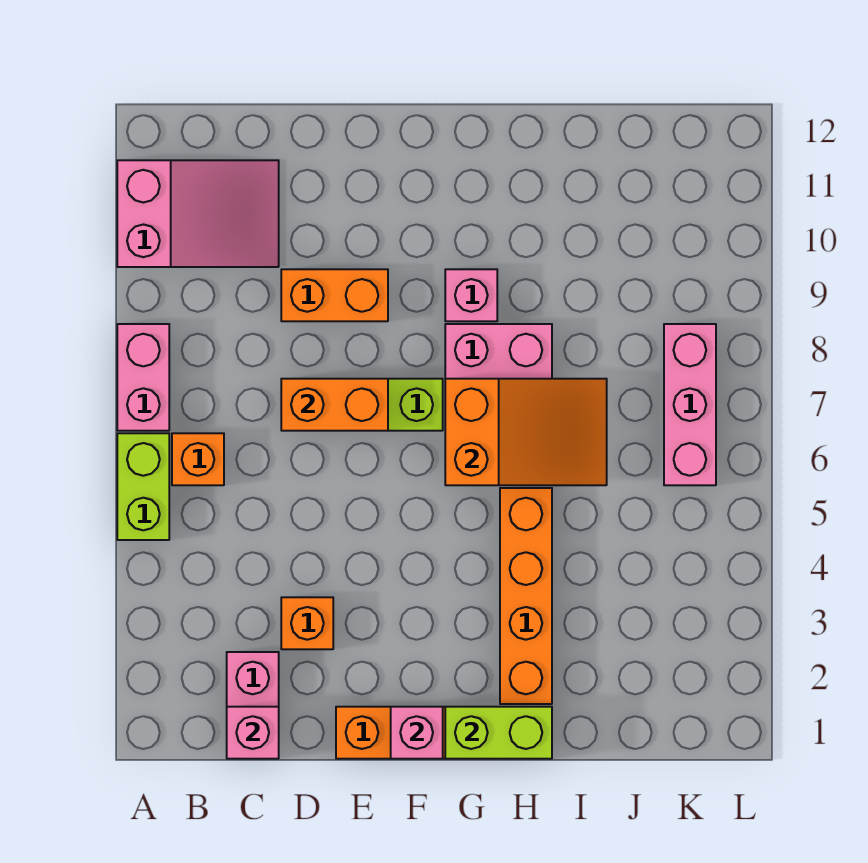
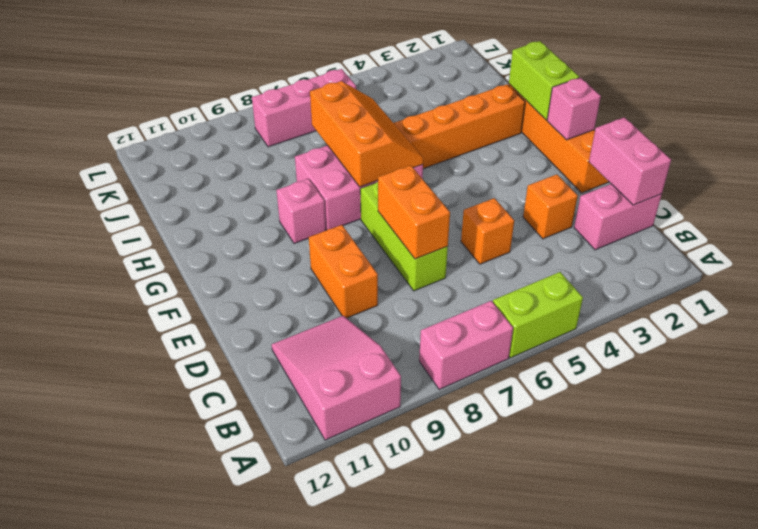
orange 1x1 brick [172,433,224,485] -> orange 1x1 brick moved to [461,198,514,264]
pink 1x1 brick [227,707,279,759] -> pink 1x2 brick [589,117,671,205]
orange 2x3 slope [445,379,607,485] -> orange 2x3 slope turned to [310,81,423,187]

